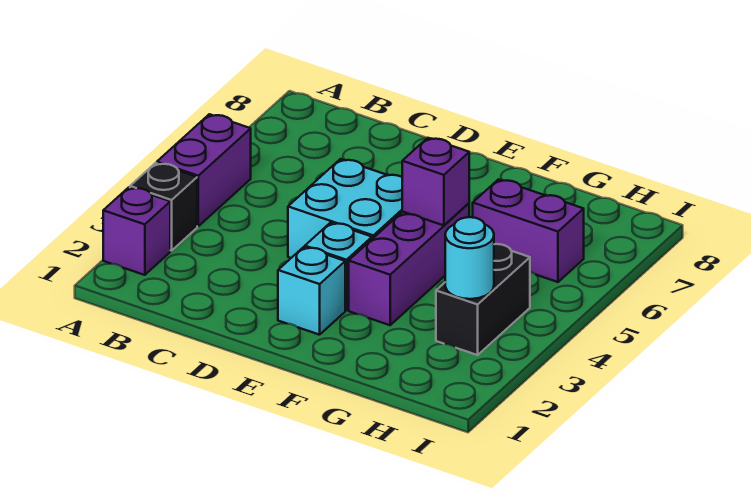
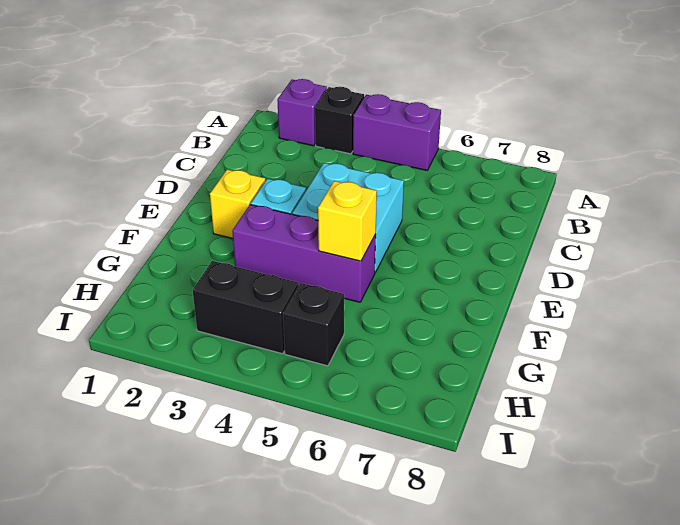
cyan 1x1 brick [278,247,345,335] -> yellow 1x1 brick [210,169,265,238]
purple 1x1 brick [402,138,469,226] -> yellow 1x1 brick [318,181,377,261]
purple 1x2 brick [473,180,584,282] -> none
cyan 1x1 round brick [445,217,494,299] -> none
none -> black 1x1 brick [283,283,344,366]

